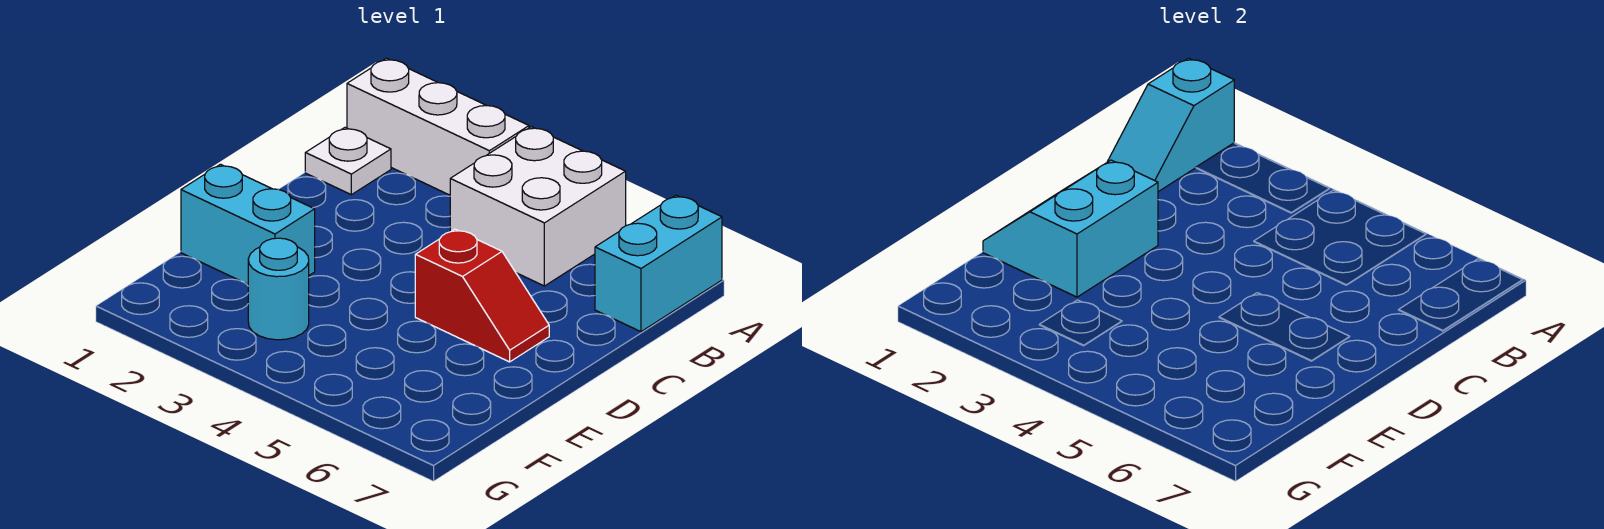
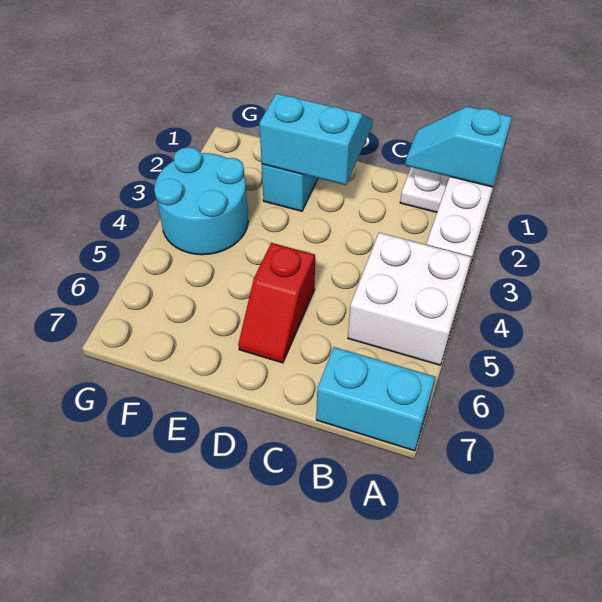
cyan 1x1 round brick [248,238,309,340] -> cyan 2x2 round brick [154,147,248,255]

